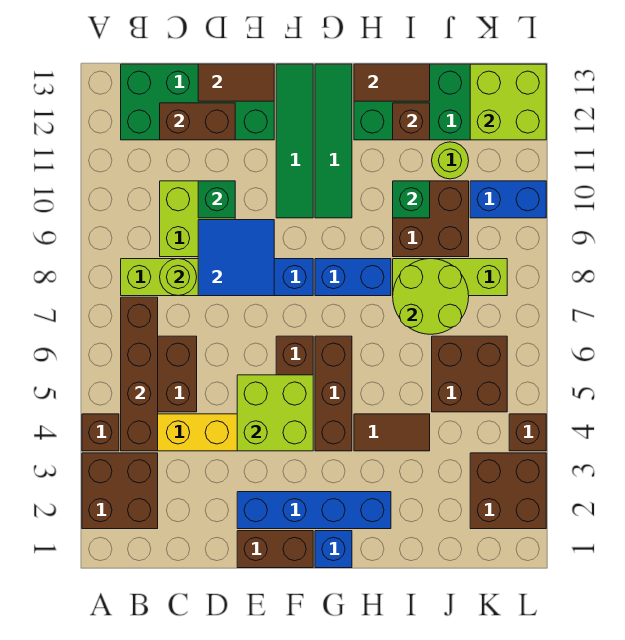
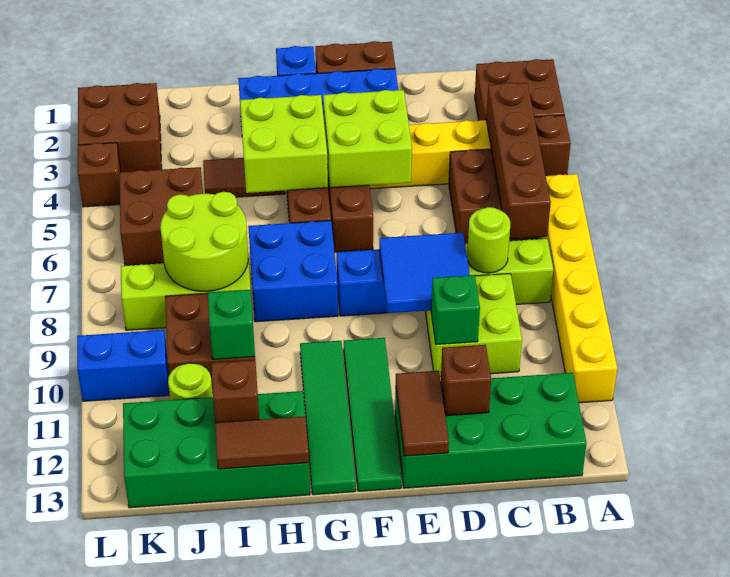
none -> yellow 1x6 brick [540,174,617,403]
brown 1x2 brick [160,103,235,140] -> brown 1x1 brick [441,345,491,416]
brown 1x2 tile [198,64,274,101] -> brown 1x2 tile turned to [396,371,449,456]
blue 1x2 brick [315,259,391,296] -> blue 2x2 brick [248,221,338,322]
lime 2x2 brick [470,64,546,140] -> lime 2x2 brick moved to [240,95,328,193]

